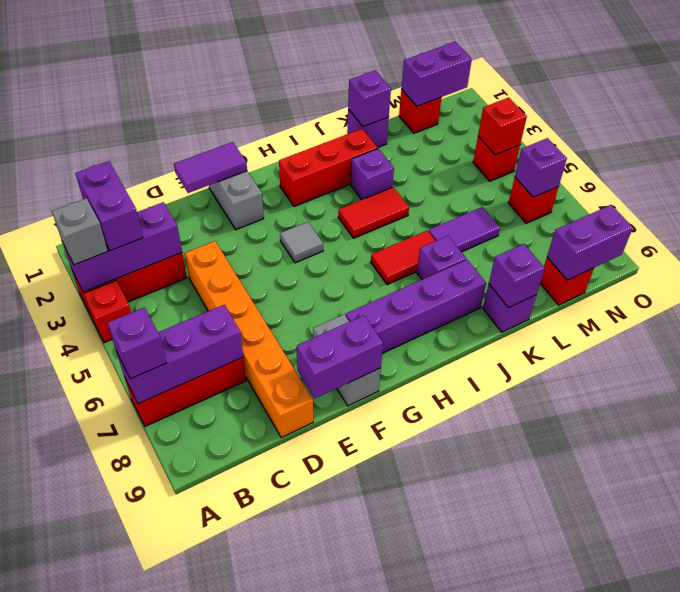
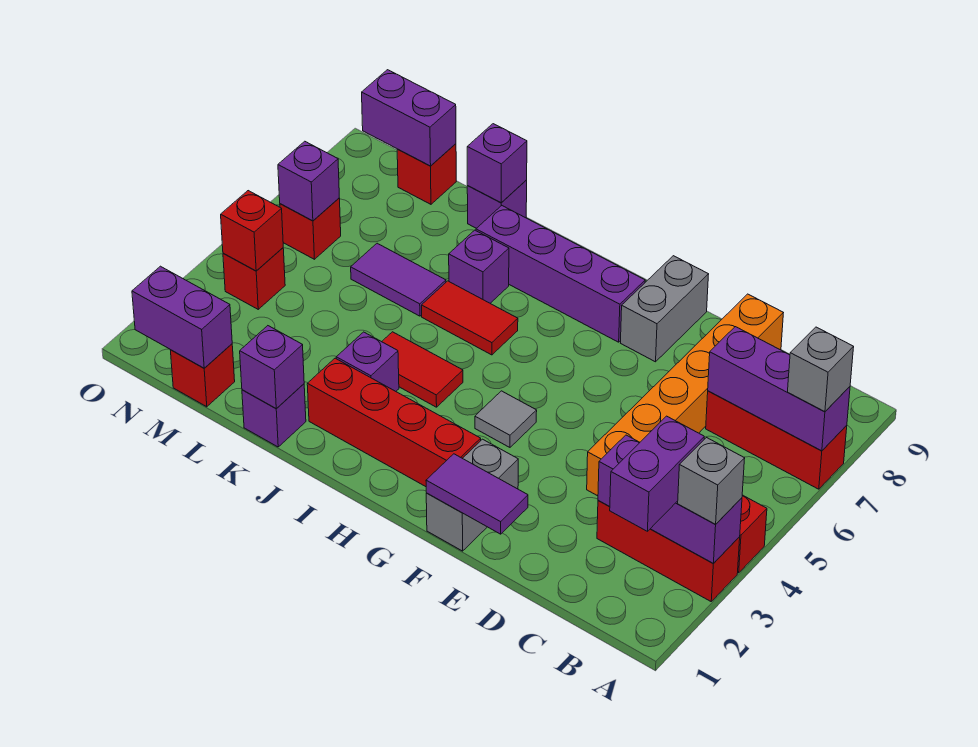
purple 1x1 brick [107,307,166,379] -> grey 1x1 brick [788,327,854,412]
purple 1x2 brick [297,316,383,398] -> none
red 1x3 brick [279,129,378,207] -> red 1x4 brick [307,358,481,487]

